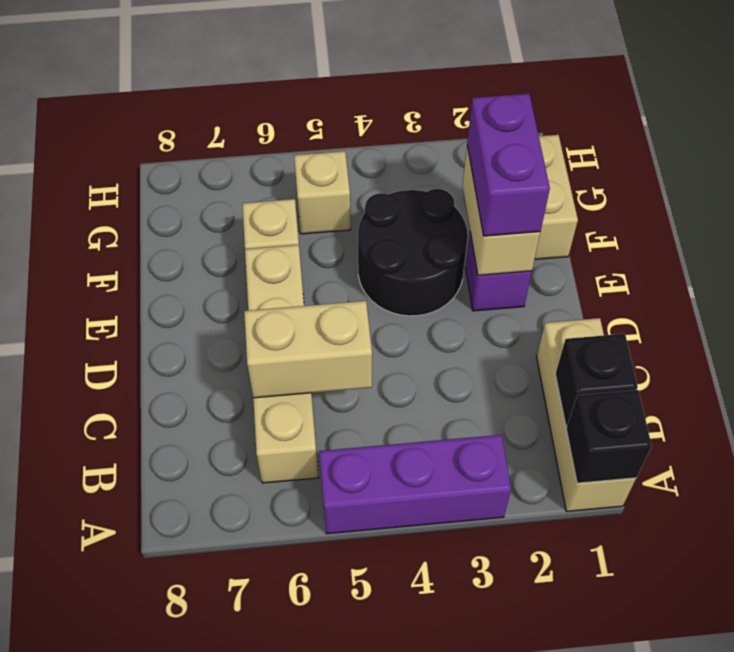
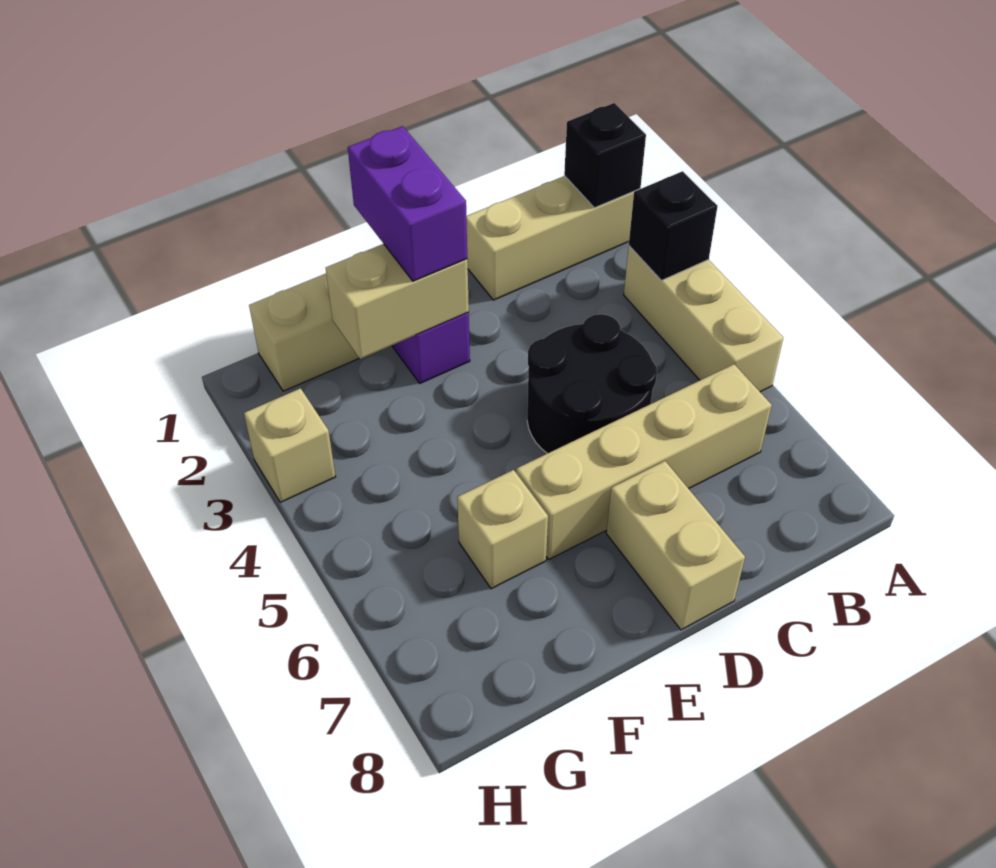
purple 1x3 brick [319,435,511,534] -> tan 1x3 brick [624,246,783,392]
black 1x1 brick [555,334,638,426] -> black 1x1 brick moved to [629,171,718,280]
tan 1x2 brick [244,301,372,398] -> tan 1x2 brick moved to [606,461,745,630]
purple 1x2 brick [467,94,550,236] -> purple 1x2 brick turned to [348,126,467,281]
black 2x2 round brick [358,189,468,316] -> black 2x2 round brick moved to [527,314,657,453]
tan 1x1 brick [294,151,351,234] -> tan 1x1 brick moved to [244,388,336,502]

